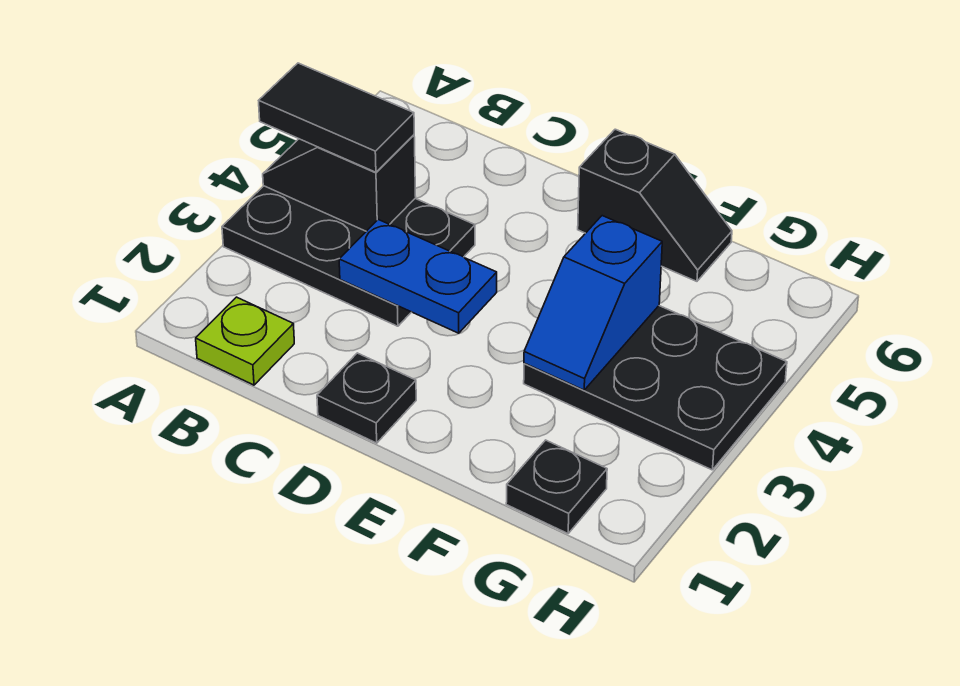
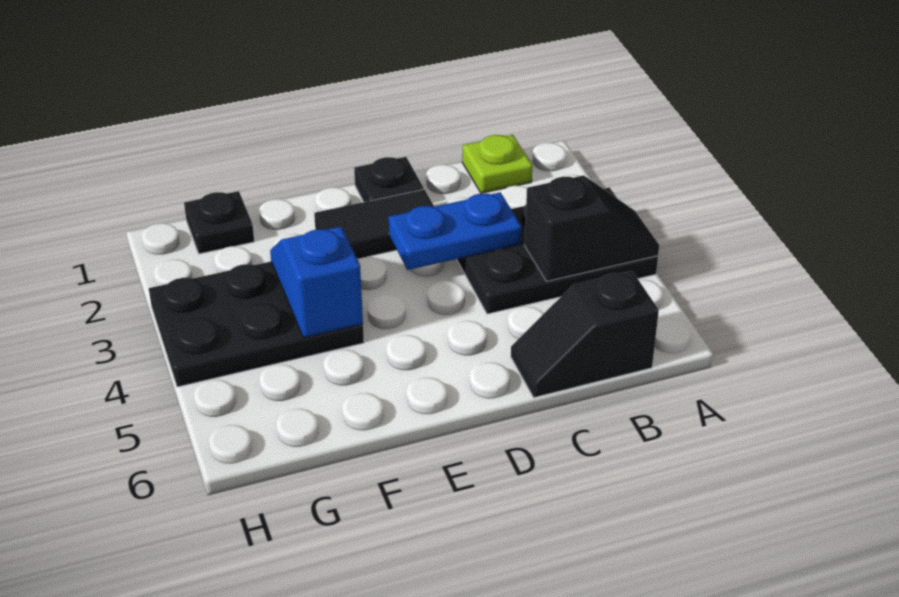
black 1x2 tile [259,63,414,172] -> black 1x2 tile moved to [314,190,434,259]
black 1x2 slope [578,129,732,281] -> black 1x2 slope moved to [511,271,659,397]

